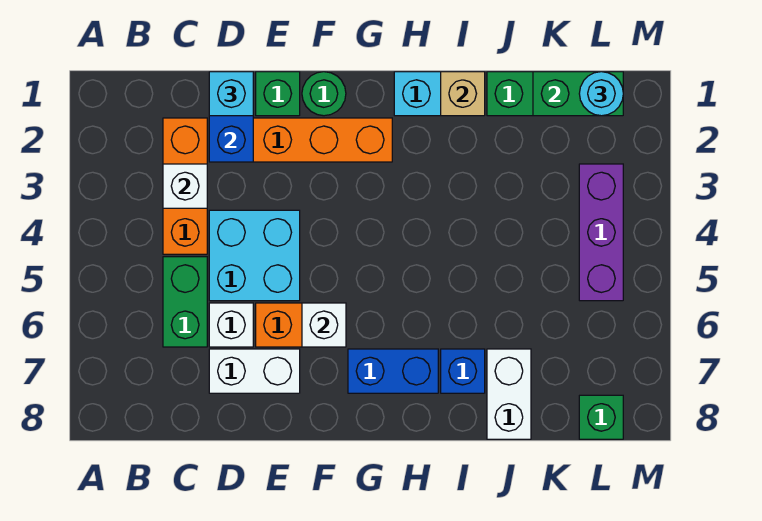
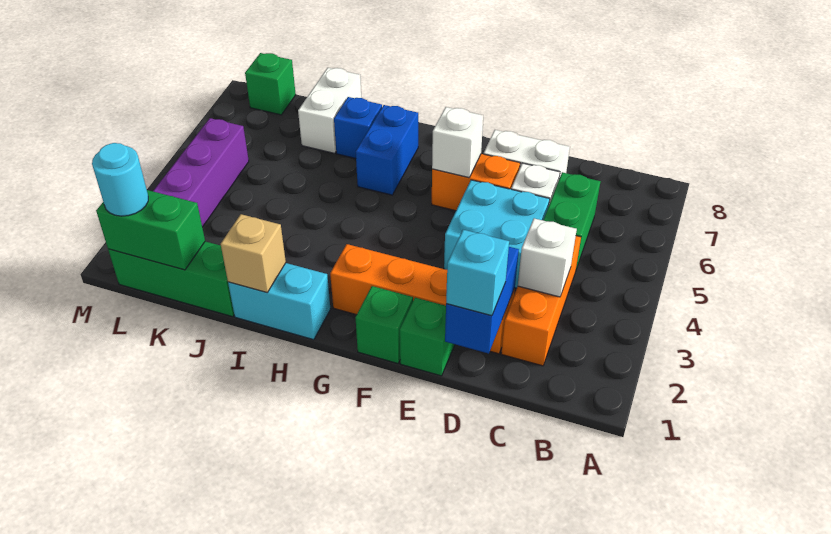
green 1x1 round brick [302,72,346,116] -> green 1x1 brick [355,286,413,364]
blue 1x2 brick [348,349,438,393] -> blue 1x2 brick turned to [356,105,418,195]

